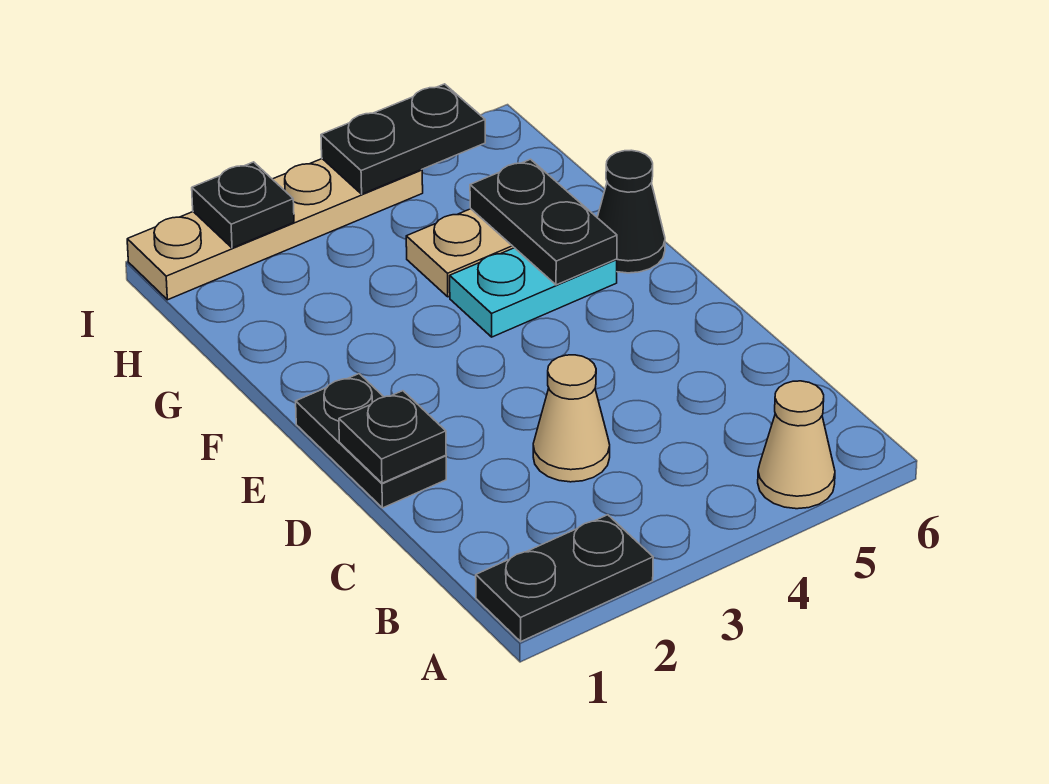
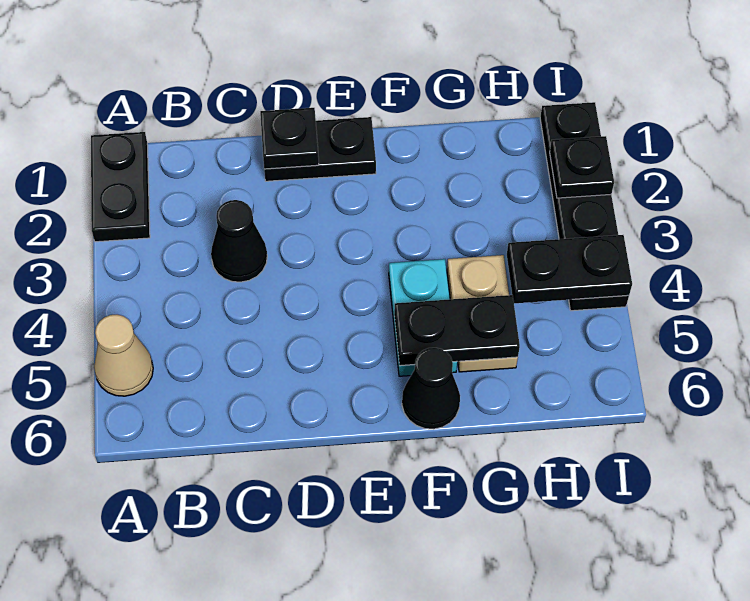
tan 1x1 cone [533,355,610,482] -> black 1x1 cone [211,200,267,282]
tan 1x4 plate [127,159,423,300] -> black 1x4 plate [540,102,629,311]
black 1x2 plate [321,84,485,194] -> black 1x2 plate turned to [507,235,632,303]

